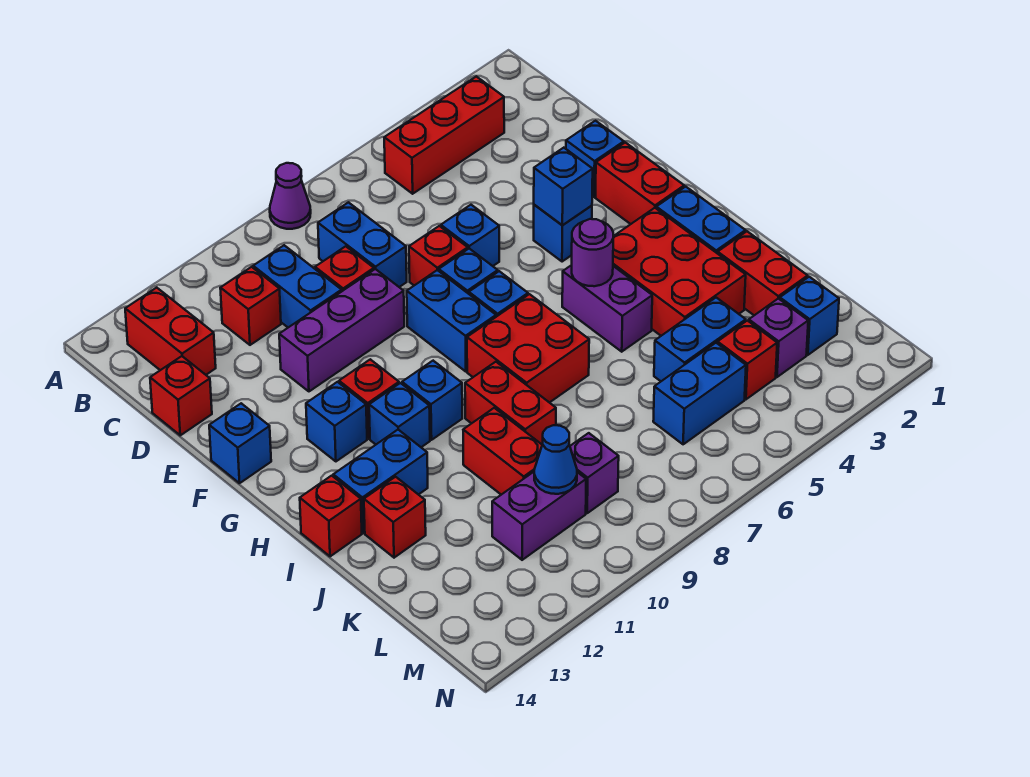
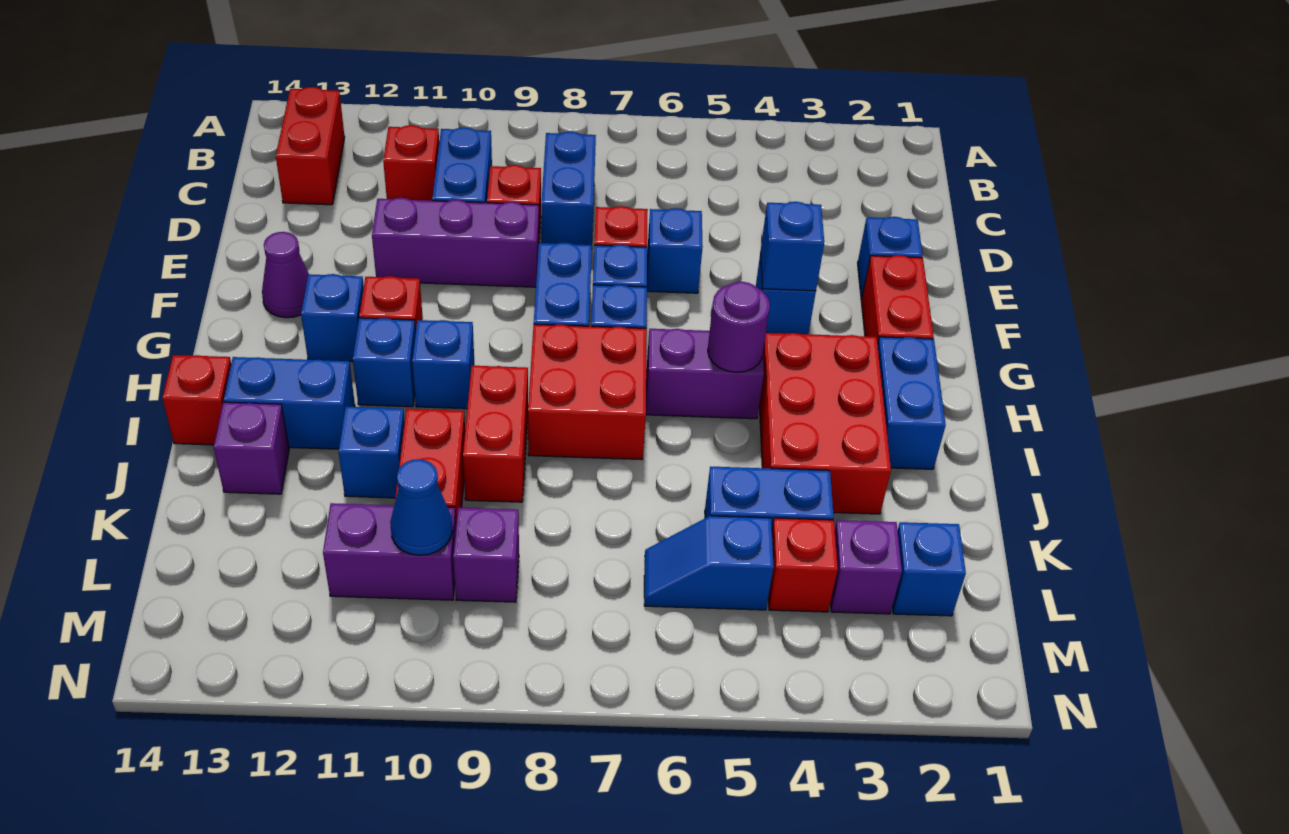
purple 1x1 cone [270,163,311,229] -> purple 1x1 cone moved to [262,232,309,318]
red 1x3 brick [384,76,504,194] -> none
red 1x1 brick [150,356,212,435] -> none
blue 1x1 brick [209,403,271,483] -> blue 1x1 brick moved to [339,407,405,498]
purple 1x2 brick [562,265,652,352] -> purple 1x2 brick turned to [646,329,764,419]
red 1x2 brick [718,231,808,315] -> none
red 1x1 brick [364,477,426,558] -> purple 1x1 brick [214,402,289,494]
blue 1x2 brick [653,343,746,444] -> blue 1x2 slope [644,516,774,610]

